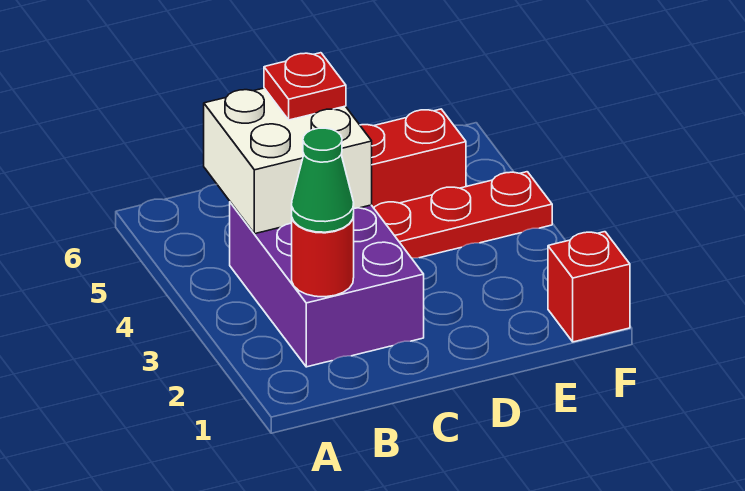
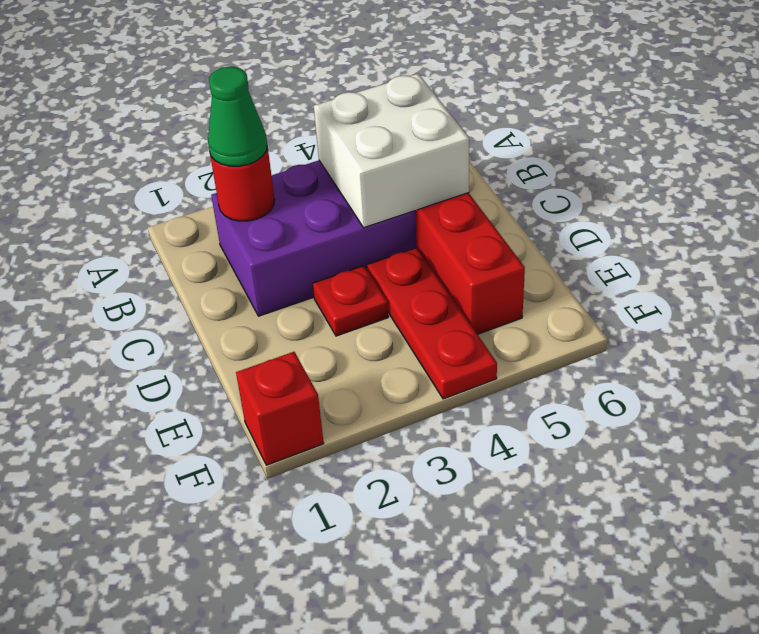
red 1x1 plate [264,53,346,120] -> red 1x1 plate moved to [313,266,388,336]

